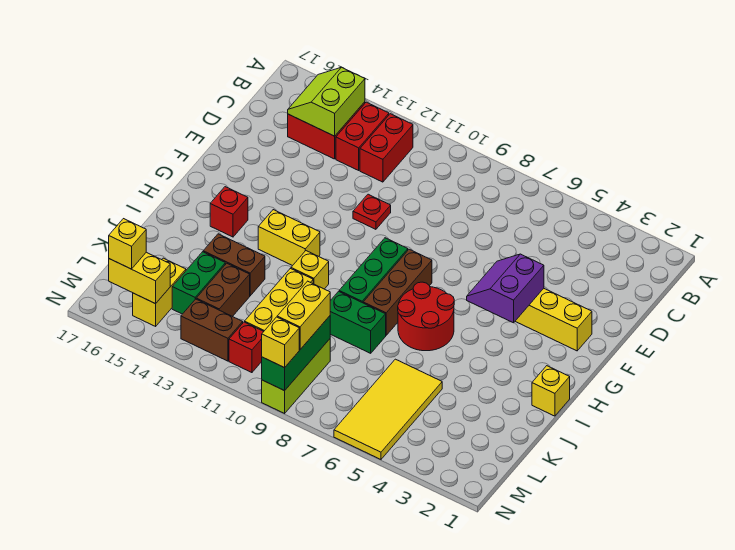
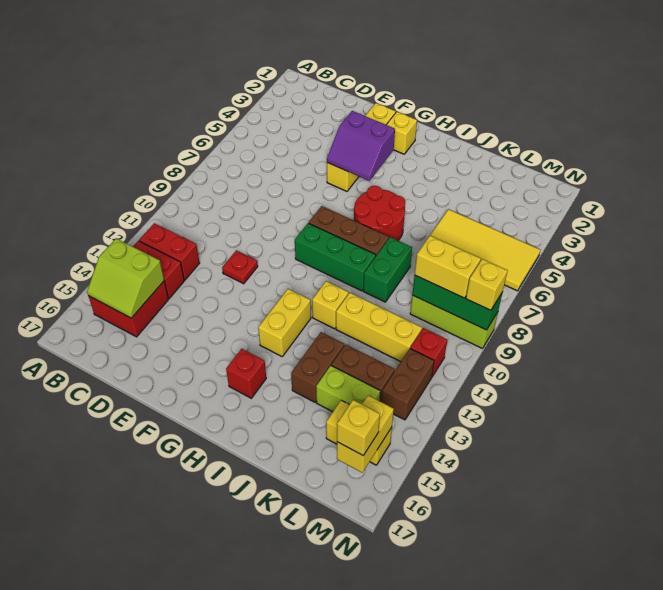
yellow 1x1 brick [532,366,570,416] -> yellow 1x1 brick moved to [386,112,417,154]
green 1x2 brick [172,252,225,314] -> lime 1x2 brick [316,366,380,412]

